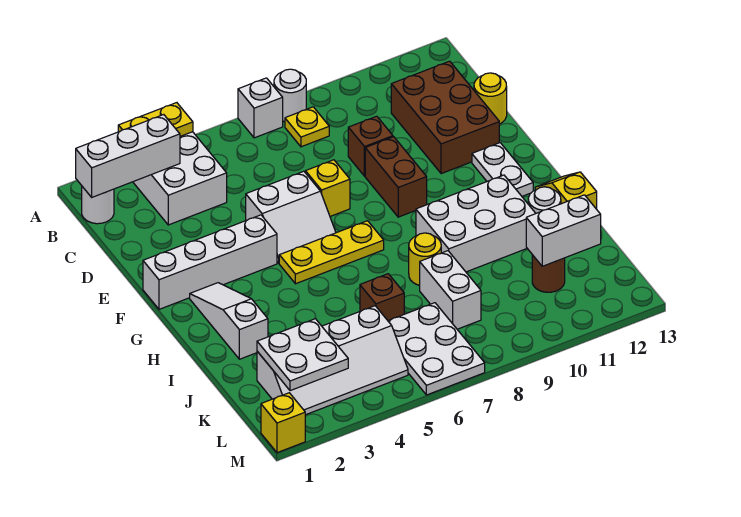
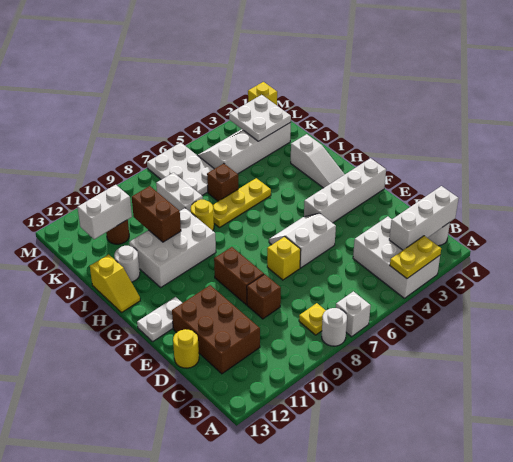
white 1x2 plate [472,143,533,196] -> white 1x2 plate turned to [137,297,182,341]
yellow 1x3 plate [279,221,384,284] -> yellow 1x3 plate moved to [213,178,271,228]
none -> brown 1x2 brick [132,186,181,242]

